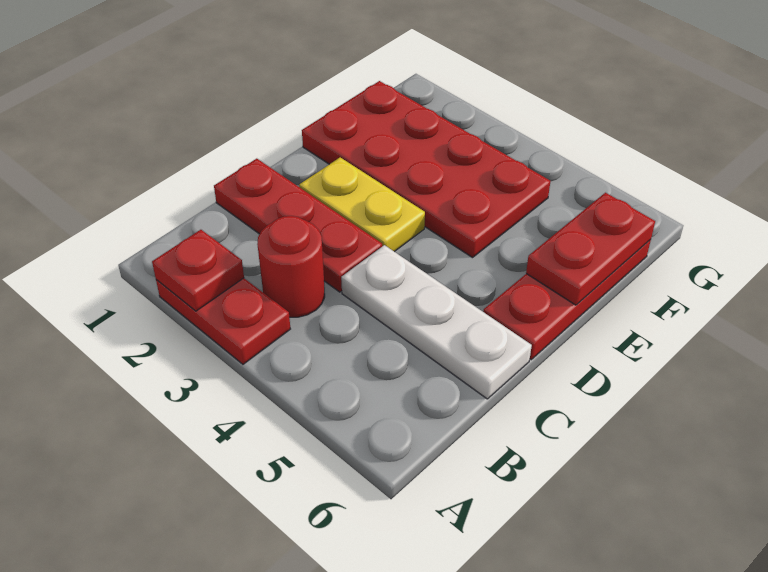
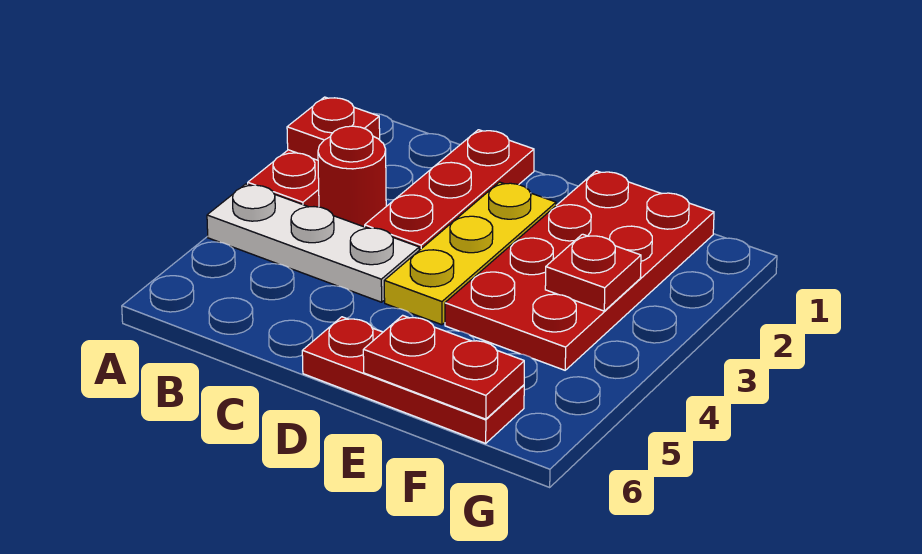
white 1x3 plate [341,245,532,399] -> white 1x3 plate turned to [207,184,419,302]
yellow 1x2 plate [299,157,425,252] -> yellow 1x3 plate [384,182,556,325]
none -> red 1x1 plate [545,234,641,311]

